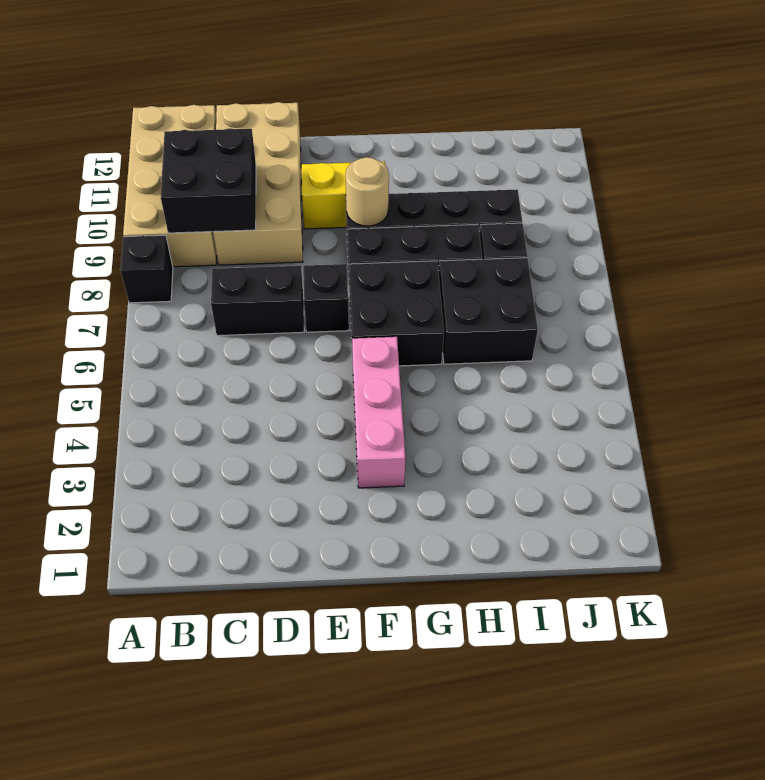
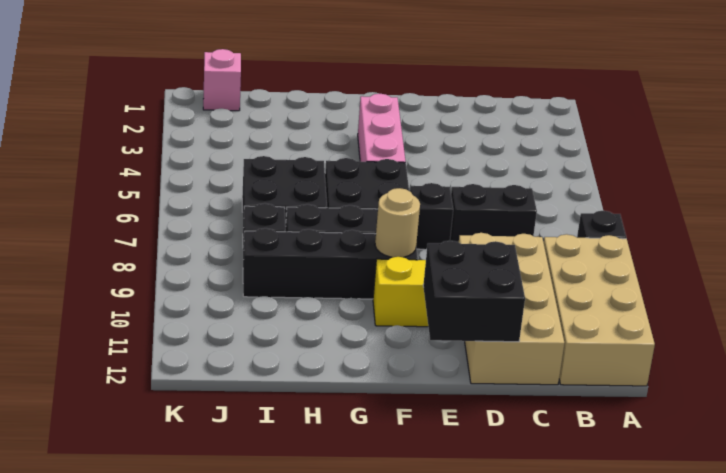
black 2x2 brick [161,128,256,233] -> black 2x2 brick moved to [423,241,525,342]
none -> pink 1x1 brick [203,49,241,111]

